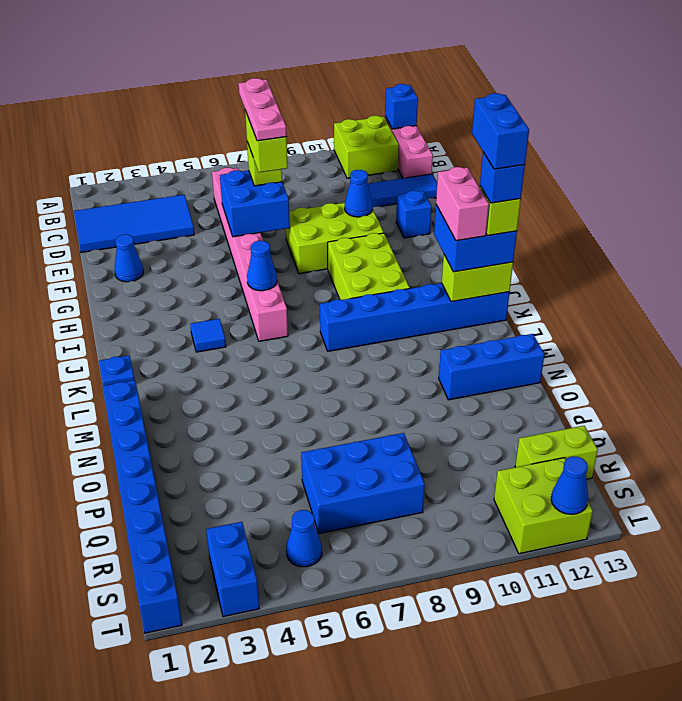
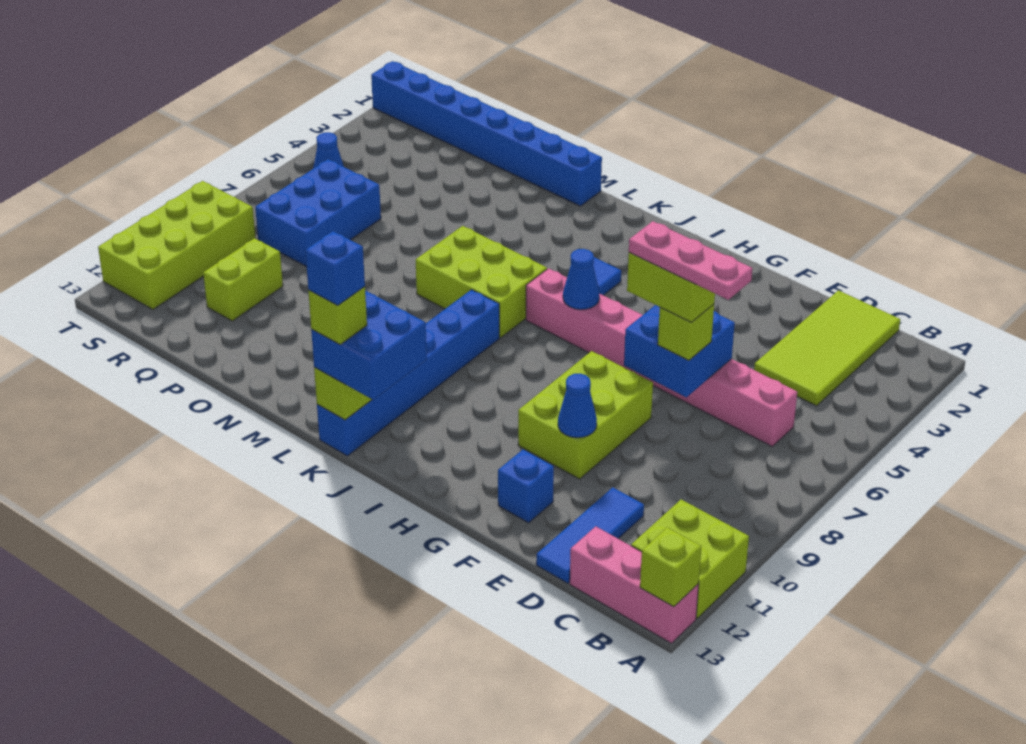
blue 1x1 brick [385,84,418,129] -> lime 1x1 brick [640,527,701,607]
blue 2x4 tile [74,195,194,253] -> lime 2x4 tile [754,290,900,406]
blue 1x1 cone [115,234,143,282] -> none
lime 2x3 brick [328,233,410,300] -> lime 2x3 brick moved to [416,226,547,338]
pink 1x2 brick [436,167,489,241] -> none
blue 1x2 brick [472,93,529,169] -> none
blue 1x1 plate [99,355,134,386] -> none
blue 1x3 brick [439,334,544,400] -> none
lime 1x2 brick [515,426,598,479] -> lime 1x2 brick moved to [203,238,283,321]
blue 1x2 brick [206,522,259,617] -> none
lime 2x2 brick [494,458,593,554] -> lime 2x4 brick [98,181,256,309]
blue 1x1 cone [551,457,588,514] -> none

